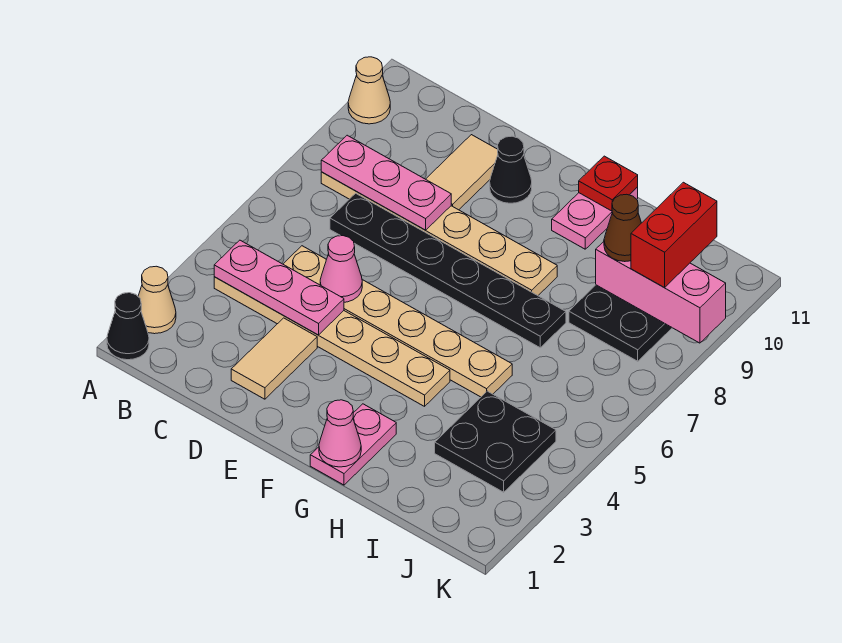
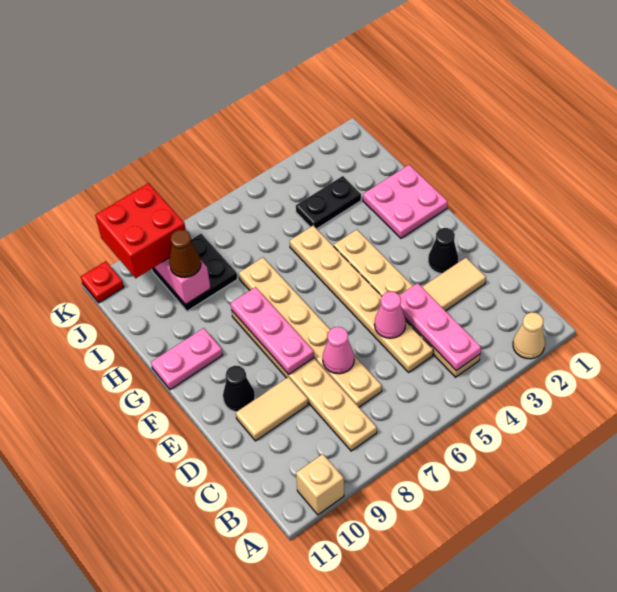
black 1x1 cone [107,293,149,360] -> black 1x1 cone moved to [428,228,458,274]
tan 1x1 cone [348,57,390,124] -> tan 1x1 brick [296,454,344,515]
pink 1x3 plate [321,135,451,230] -> pink 1x3 plate moved to [231,287,314,374]
black 1x6 plate [330,193,566,348] -> tan 1x6 plate [239,258,382,407]
pink 1x2 plate [310,404,396,485] -> pink 2x2 plate [363,165,448,238]
pink 1x1 cone [319,400,361,467] -> pink 1x1 cone moved to [323,327,354,374]
red 1x1 plate [579,156,638,211] -> red 1x1 plate moved to [81,261,124,303]
black 2x2 plate [435,391,556,492] -> black 1x2 plate [296,176,361,229]
red 1x2 brick [631,182,717,288] -> red 2x2 brick [95,183,186,278]

